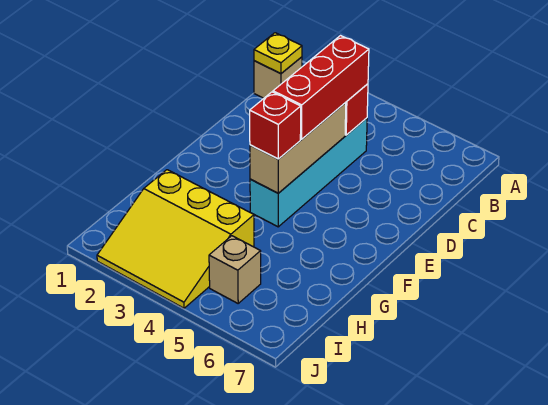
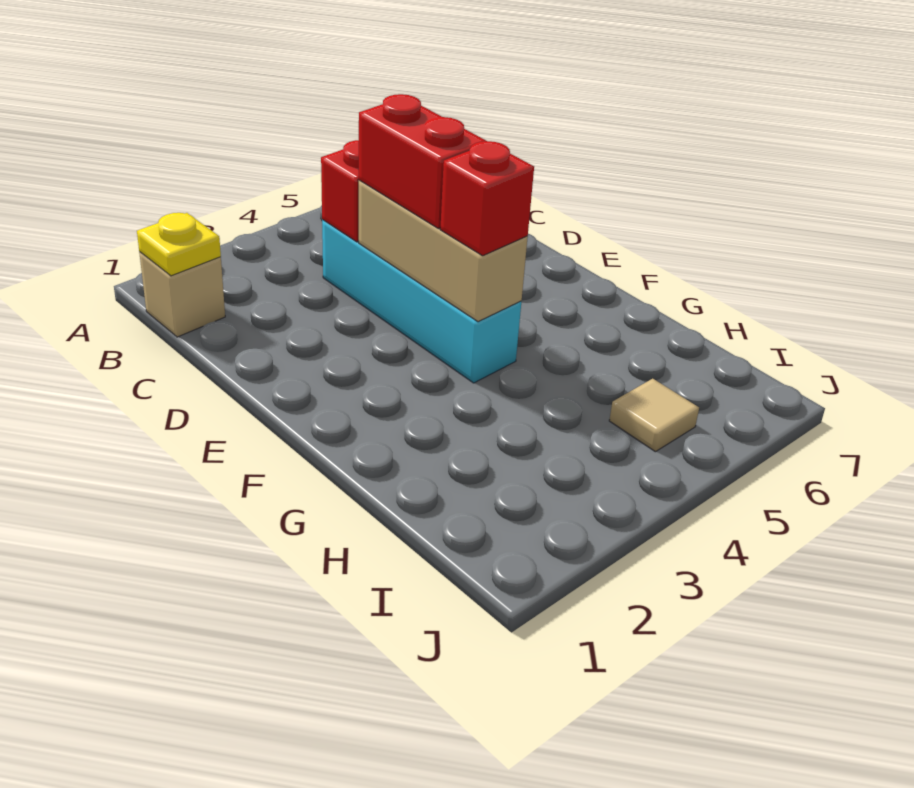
red 1x3 brick [273,36,369,139] -> red 1x2 brick [359,94,486,228]
yellow 3x3 slope [97,170,254,308] -> none
tan 1x1 brick [209,236,261,303] -> tan 1x1 tile [609,379,699,452]

